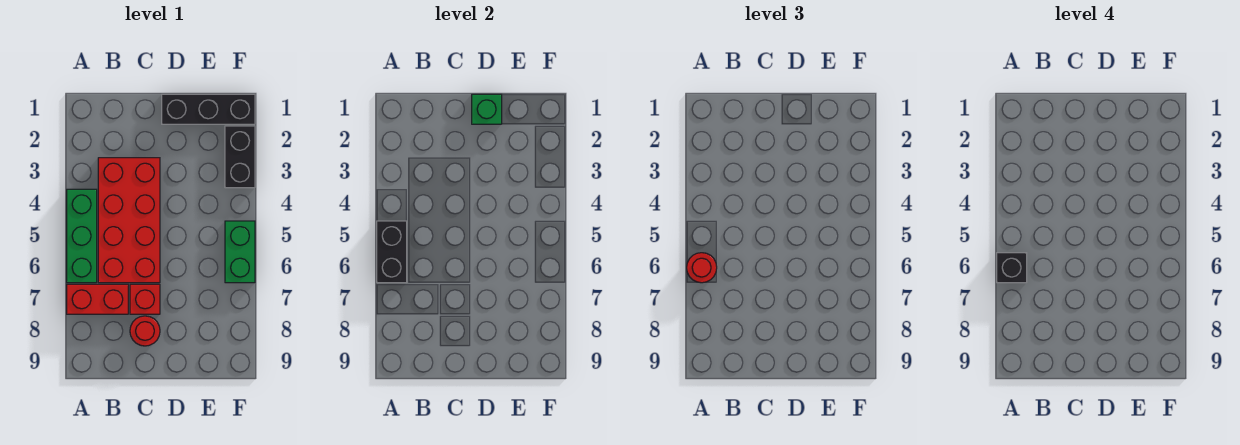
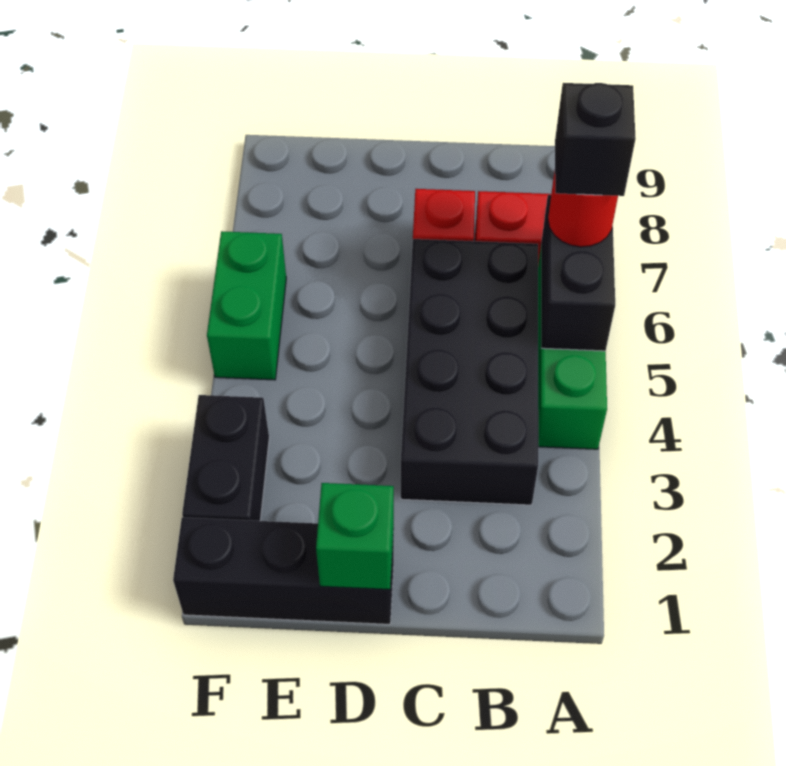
red 2x4 brick [98,158,160,283] -> black 2x4 brick [401,239,538,505]
red 1x1 round brick [130,316,160,346] -> none

